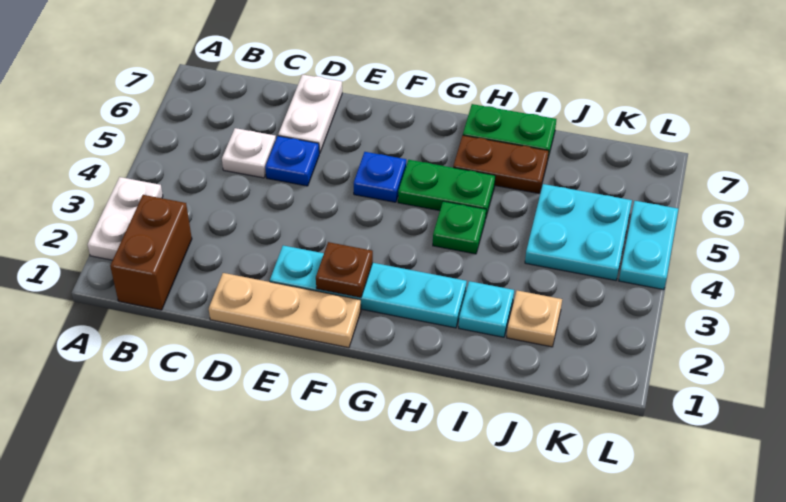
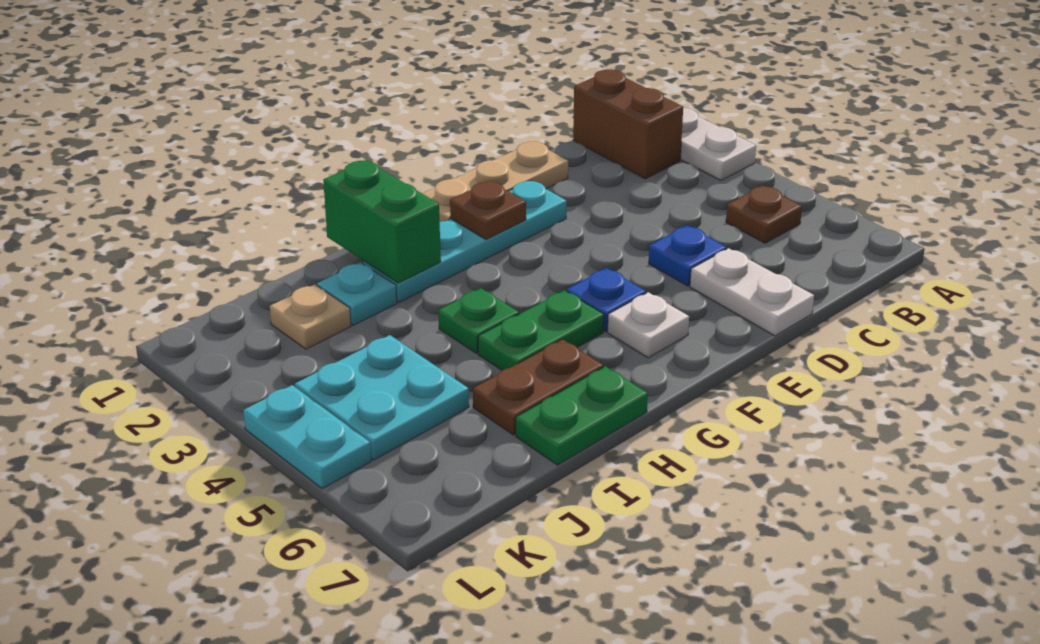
none -> brown 1x1 plate [726,186,802,243]
white 1x1 plate [222,128,276,178] -> white 1x1 plate moved to [608,292,689,358]
none -> green 1x2 brick [323,160,441,283]

